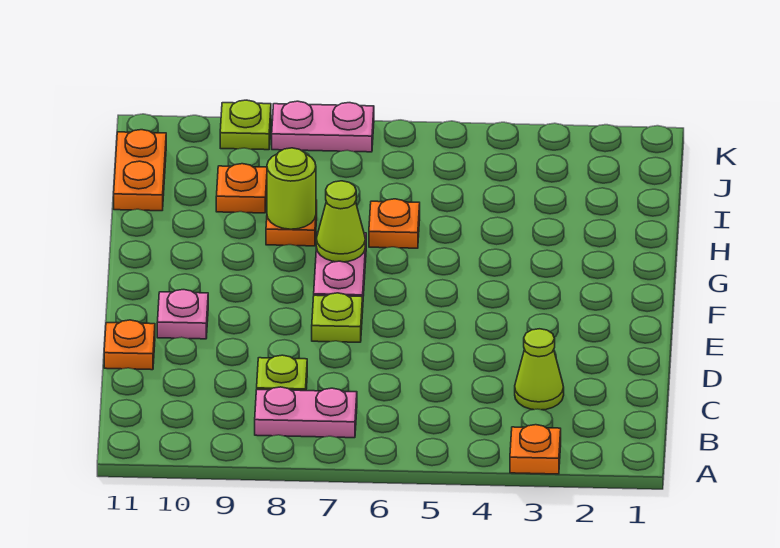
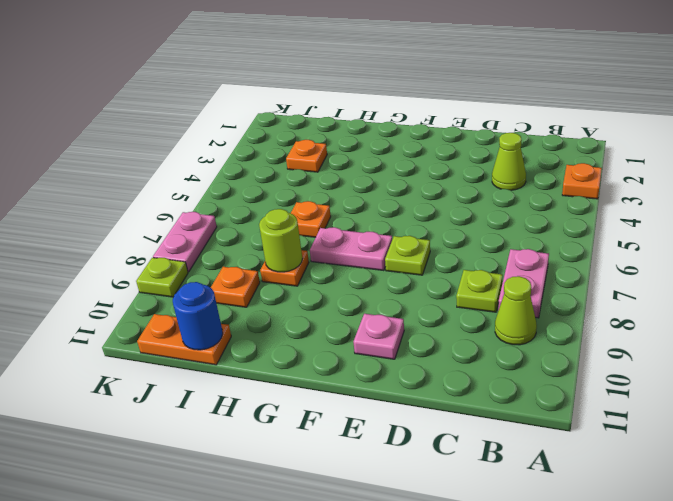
orange 1x1 plate [104,320,155,370] -> orange 1x1 plate moved to [286,140,327,172]
lime 1x1 cone [316,181,365,262] -> lime 1x1 cone moved to [495,276,537,345]
none -> blue 1x1 round brick [173,282,223,350]

